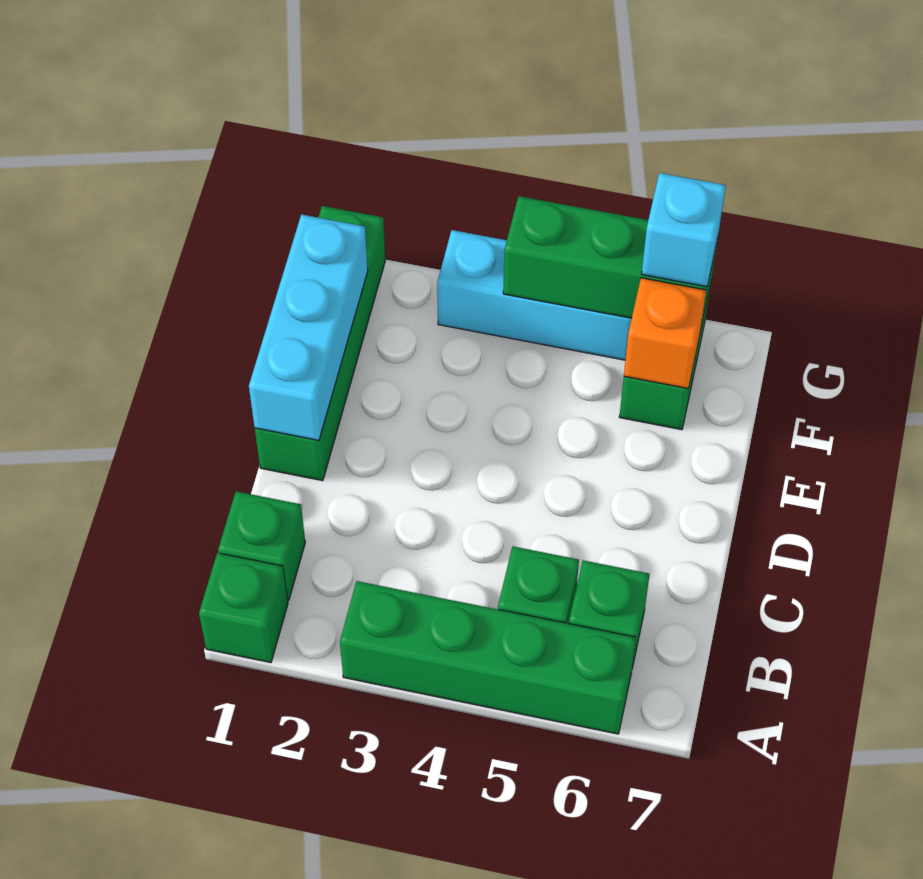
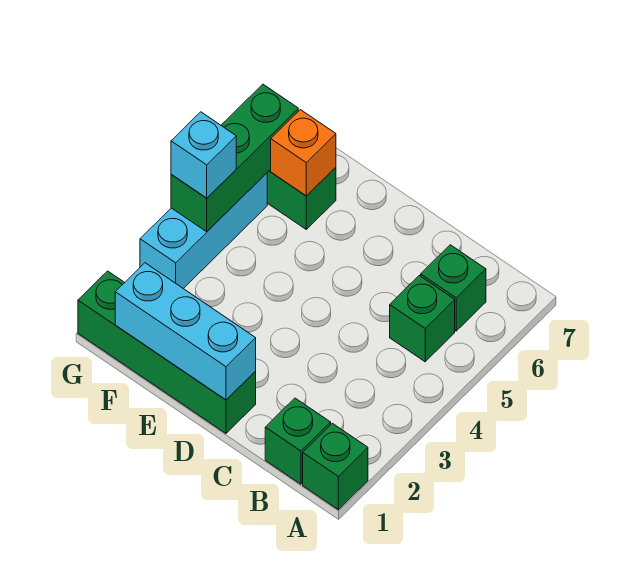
green 1x4 brick [340,581,636,734] -> none
cyan 1x1 brick [642,173,726,287] -> cyan 1x1 brick moved to [171,112,236,198]

